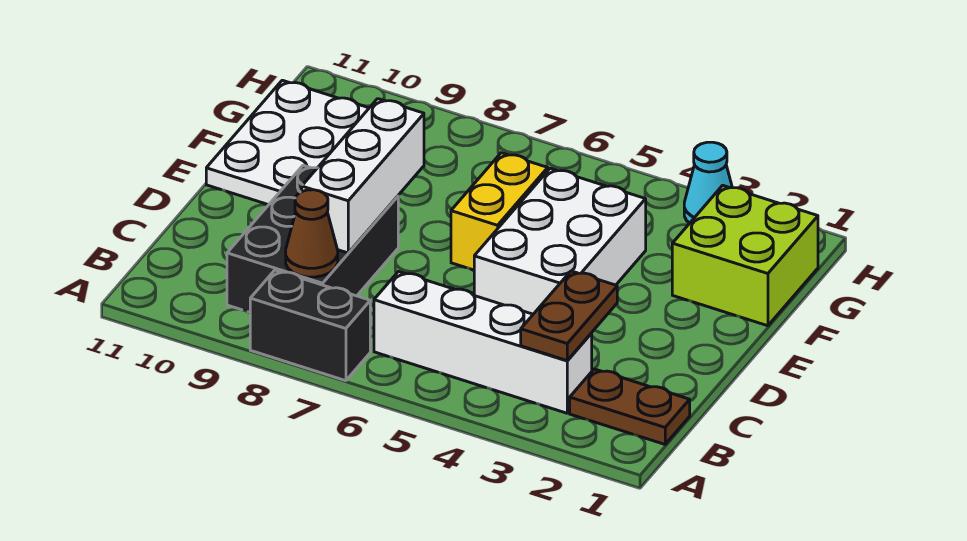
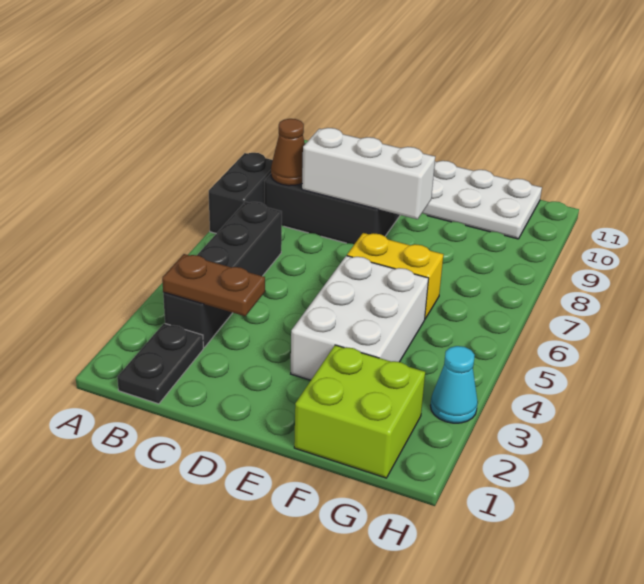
brown 1x2 plate [570,369,690,444] -> black 1x2 plate [117,323,203,404]
white 1x4 brick [374,272,592,413] -> black 1x4 brick [163,202,282,347]
white 2x3 brick [474,168,646,314] -> white 2x3 brick turned to [291,256,429,380]

